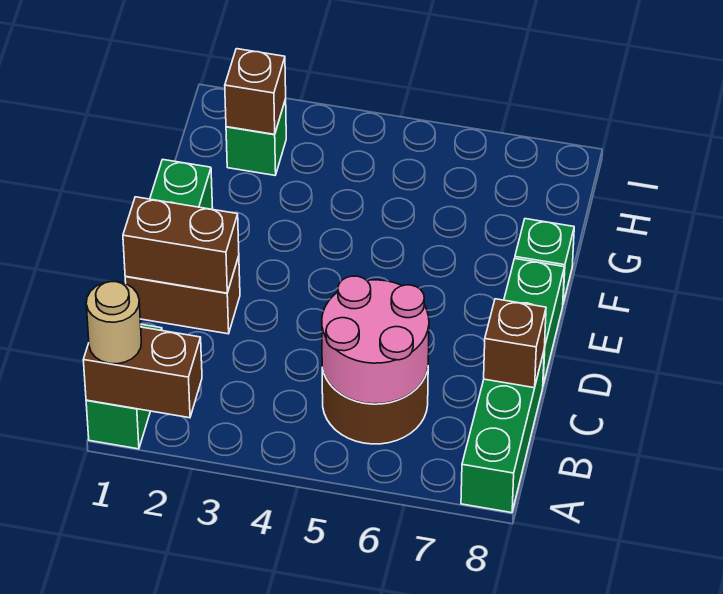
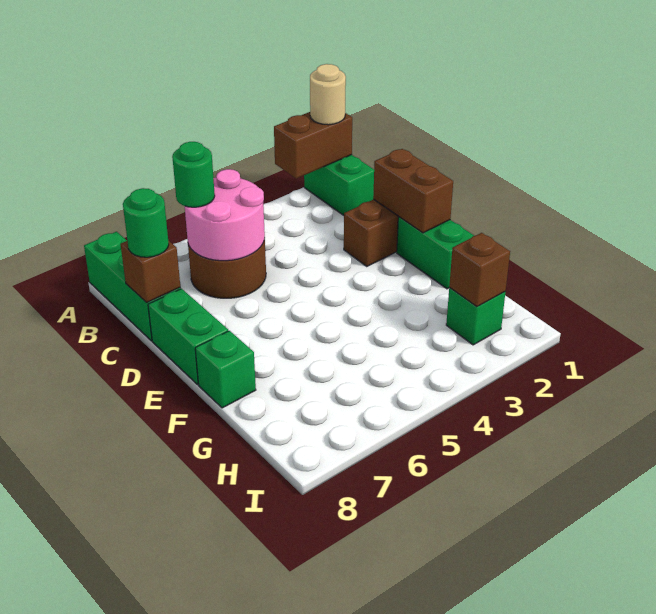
none -> green 1x1 round brick [172,142,215,207]
none -> green 1x1 round brick [123,188,169,257]
brown 1x2 brick [123,197,239,293] -> brown 1x2 brick turned to [373,149,453,233]

